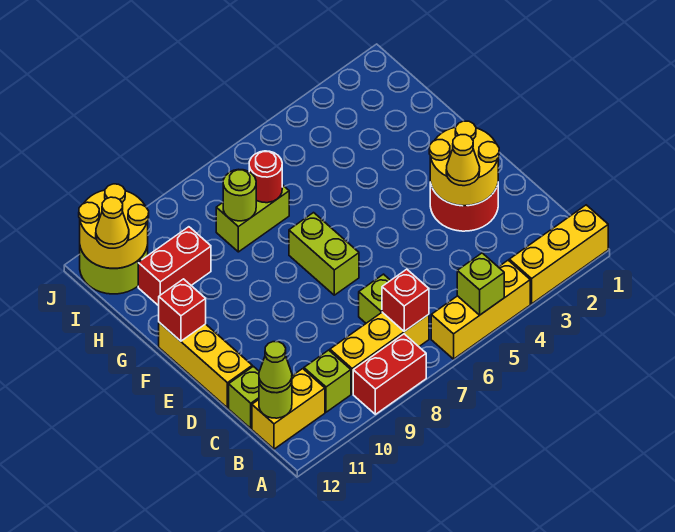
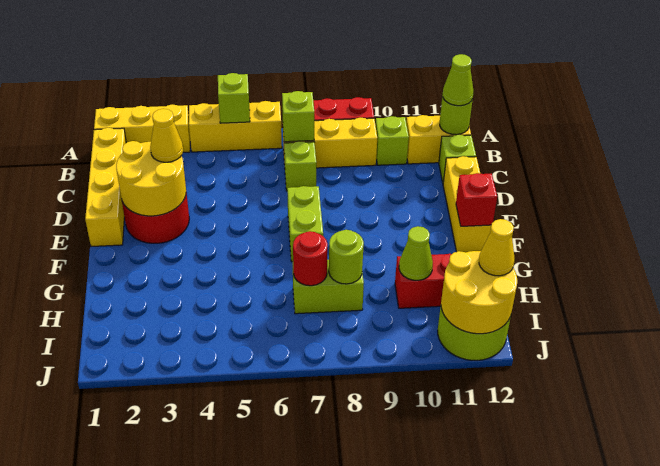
none -> yellow 1x4 brick [85,128,126,247]
red 1x1 brick [382,269,429,331] -> lime 1x1 brick [282,91,314,142]
none -> lime 1x1 cone [399,226,433,280]

